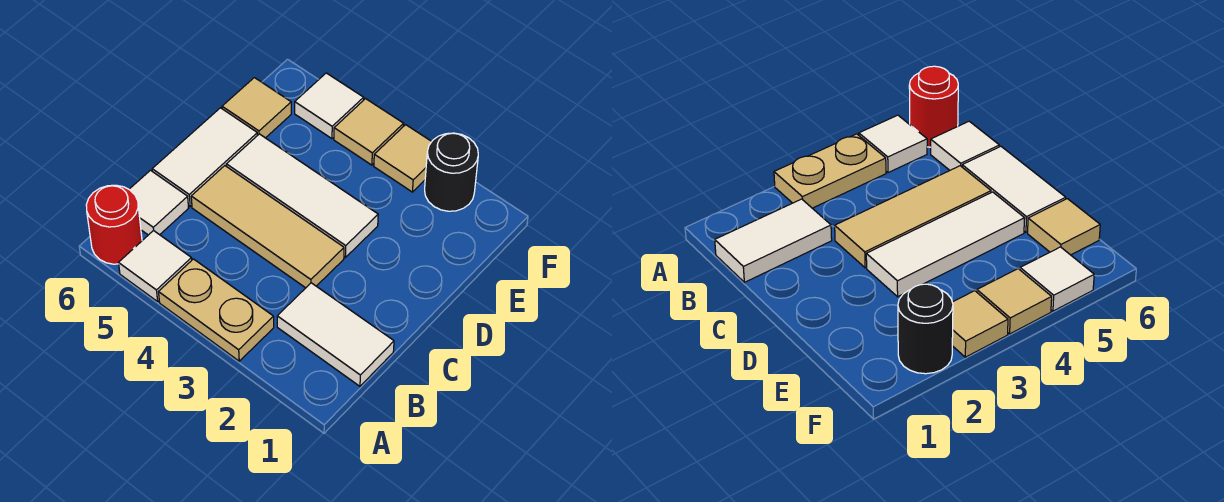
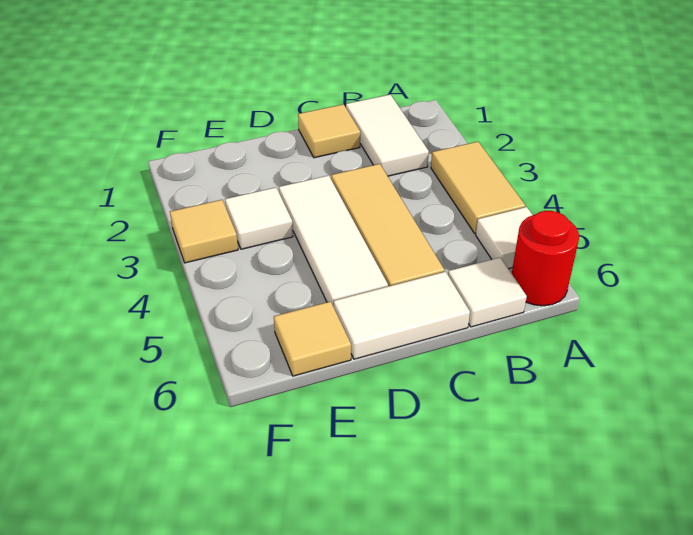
tan 1x2 plate [159,259,274,361] -> tan 1x2 tile [431,142,525,233]
black 1x1 round brick [425,133,478,211] -> none
tan 1x1 tile [334,99,404,165] -> tan 1x1 tile moved to [298,104,360,158]
white 1x1 tile [295,73,364,139] -> white 1x1 tile moved to [225,187,293,249]

